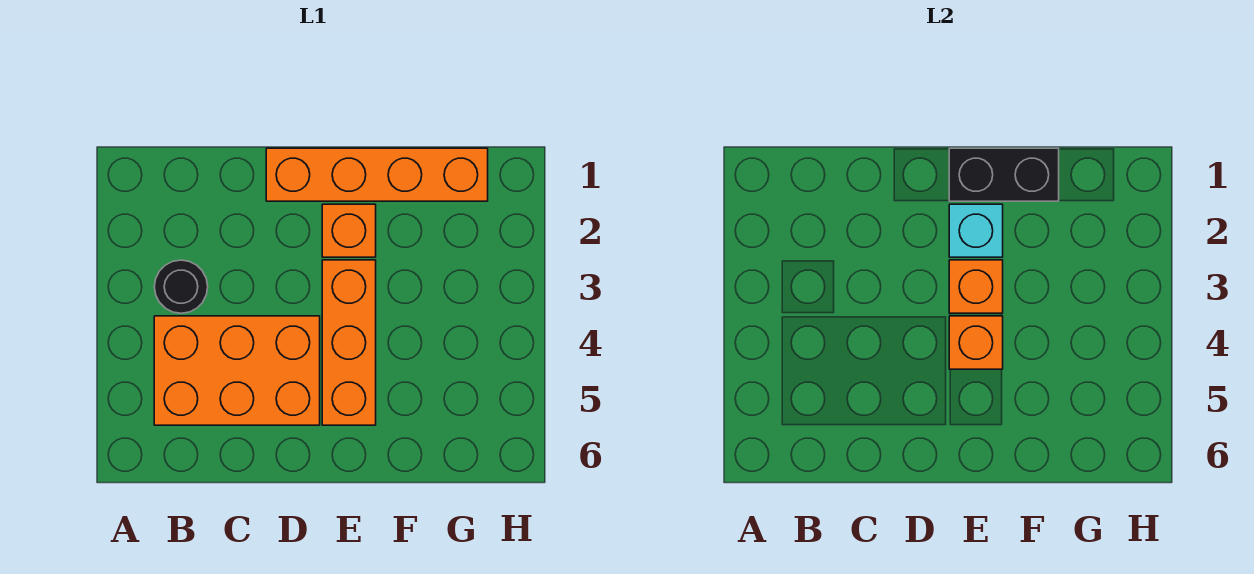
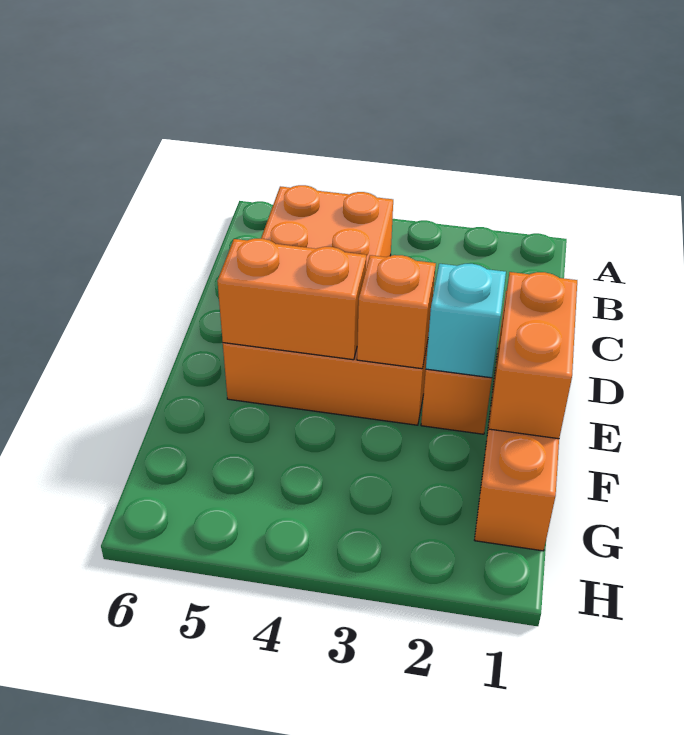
black 1x1 round brick [154,260,208,313] -> none
black 1x2 brick [949,148,1059,201] -> orange 1x2 brick [489,272,577,439]
orange 1x1 brick [949,316,1003,369] -> orange 1x2 brick [217,239,366,360]

